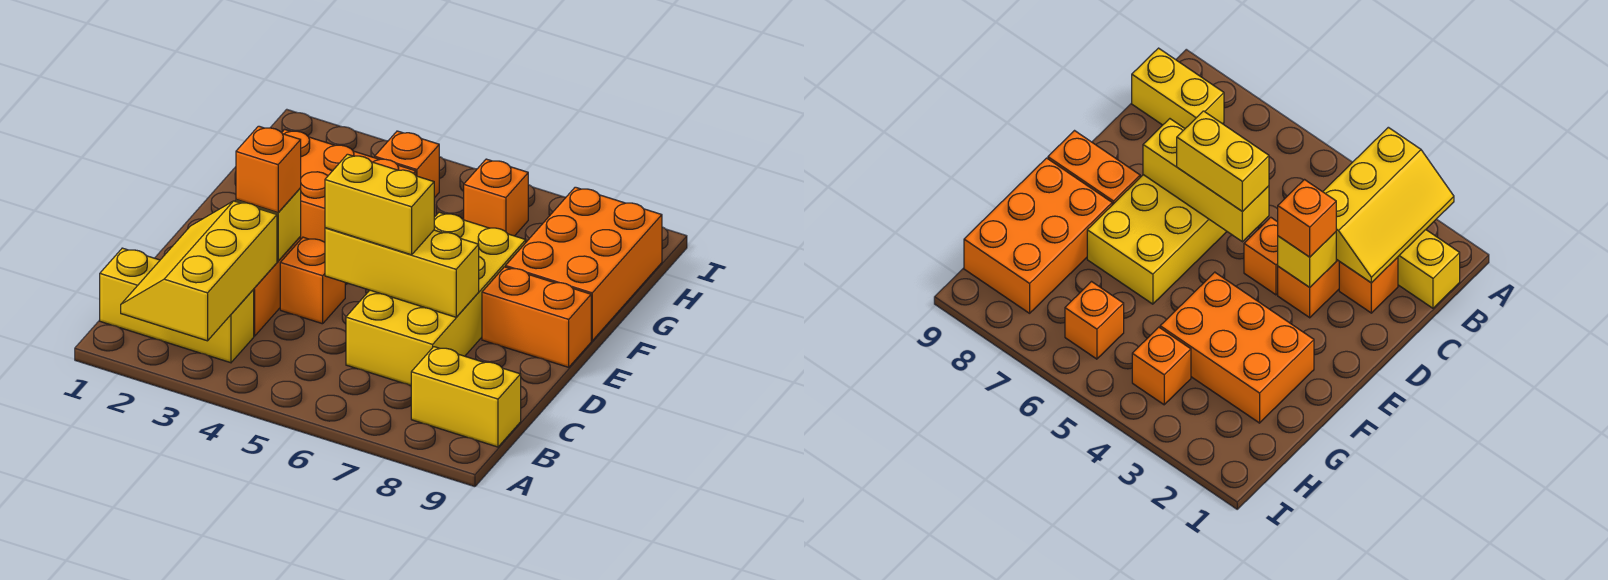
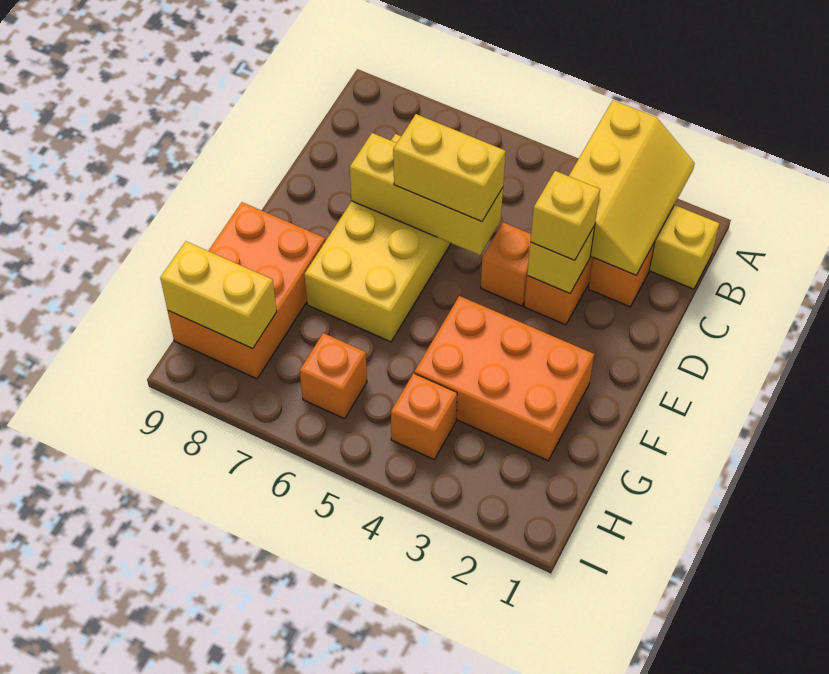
yellow 1x2 brick [411,347,521,447] -> yellow 1x2 brick moved to [160,241,277,349]
orange 1x1 brick [236,126,301,213] -> yellow 1x1 brick [530,171,600,260]
orange 1x2 brick [482,267,591,367] -> none

